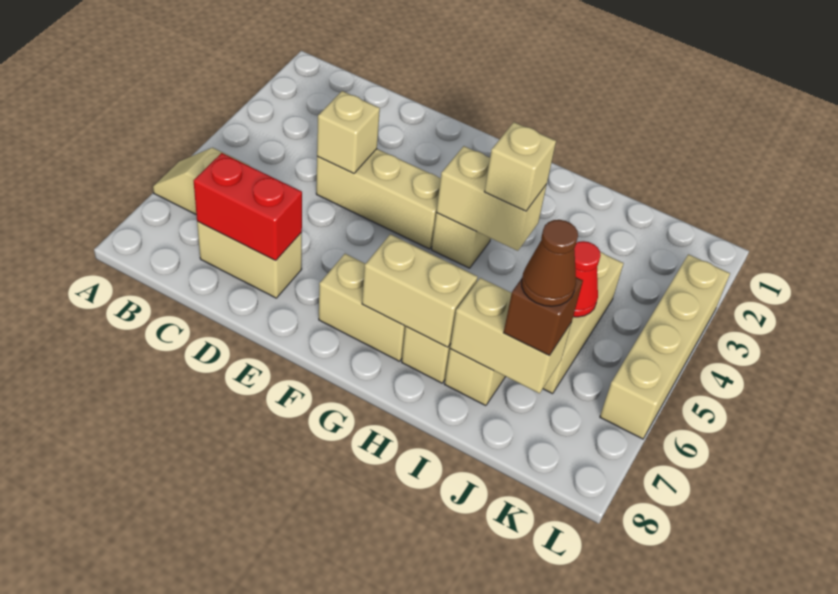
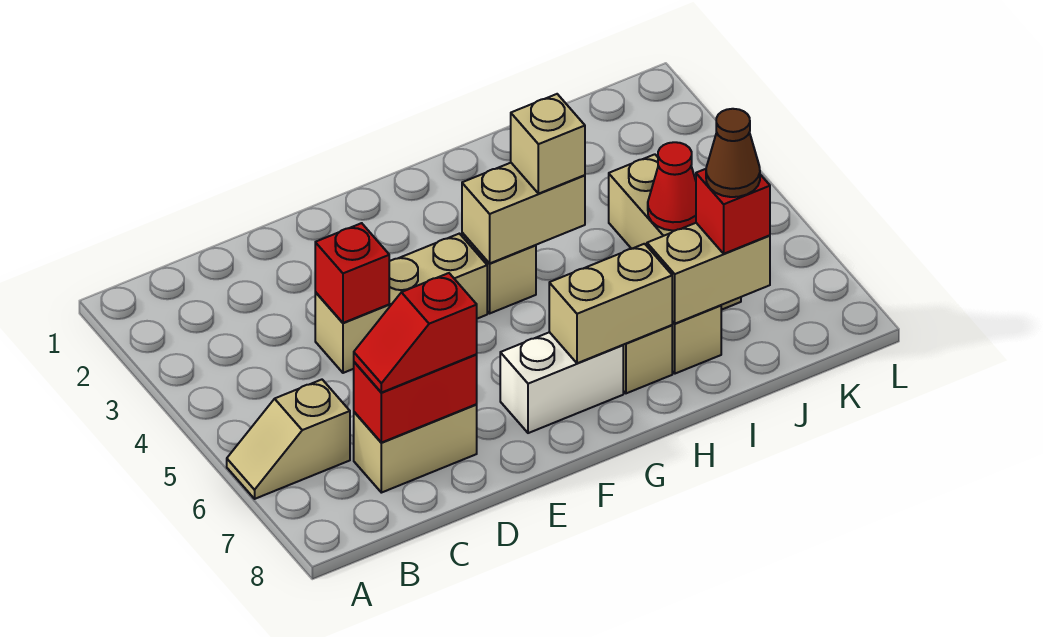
none -> red 1x2 slope [354,273,477,393]
tan 1x1 brick [317,91,380,174] -> red 1x1 brick [315,223,389,323]
tan 1x2 brick [319,254,406,361] -> white 1x2 brick [500,332,623,433]
brown 1x1 brick [504,277,583,356] -> red 1x1 brick [696,169,770,254]
tan 1x4 brick [600,254,730,439] -> none

